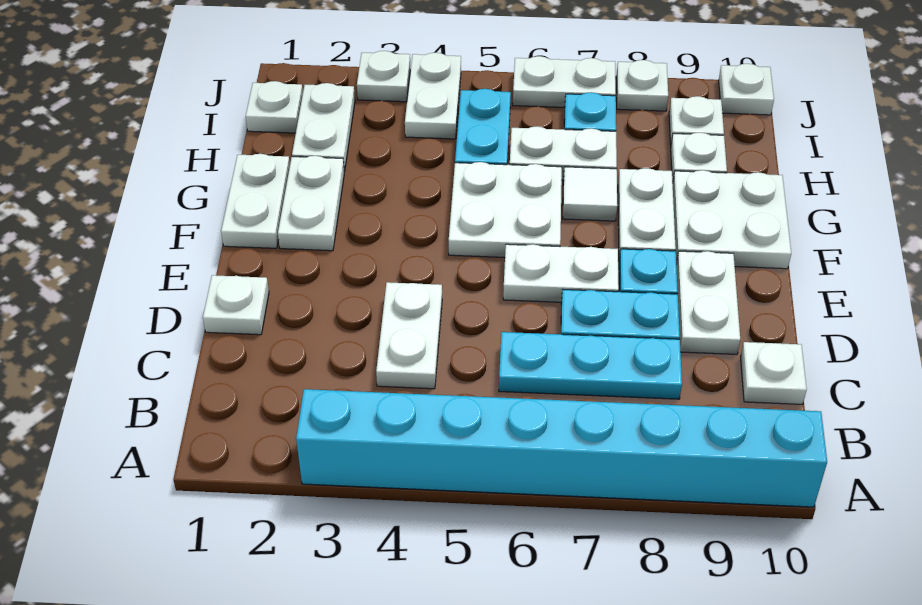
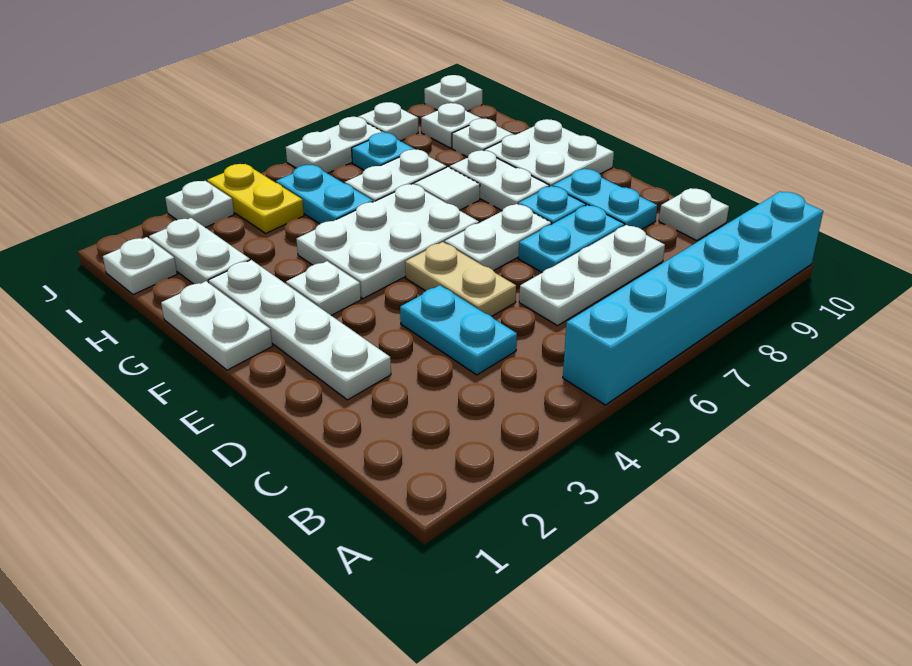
cyan 1x8 brick [296,389,827,507] -> cyan 1x6 brick [563,192,823,405]
white 1x2 plate [376,282,442,389] -> cyan 1x2 plate [400,285,517,375]
cyan 1x3 plate [499,332,682,399] -> white 1x3 plate [519,225,665,326]
white 1x1 plate [203,275,269,335] -> white 1x1 plate moved to [286,261,361,316]
none -> tan 1x2 plate [405,242,516,316]
white 1x2 plate [676,251,740,354] -> cyan 1x2 plate [553,169,657,229]
white 1x2 plate [278,156,344,251] -> white 1x4 plate [208,260,391,400]
white 2x2 plate [449,162,562,257] -> white 2x3 plate [296,184,479,299]
white 1x2 plate [405,53,461,139] -> yellow 1x2 plate [207,164,304,233]

